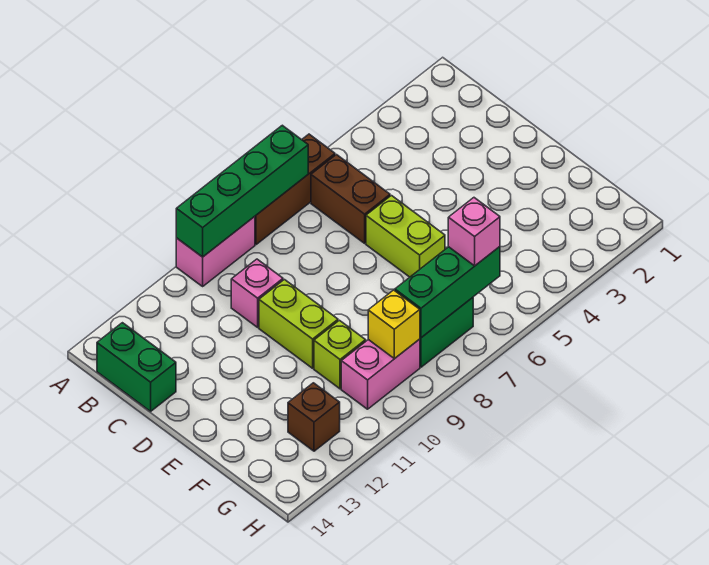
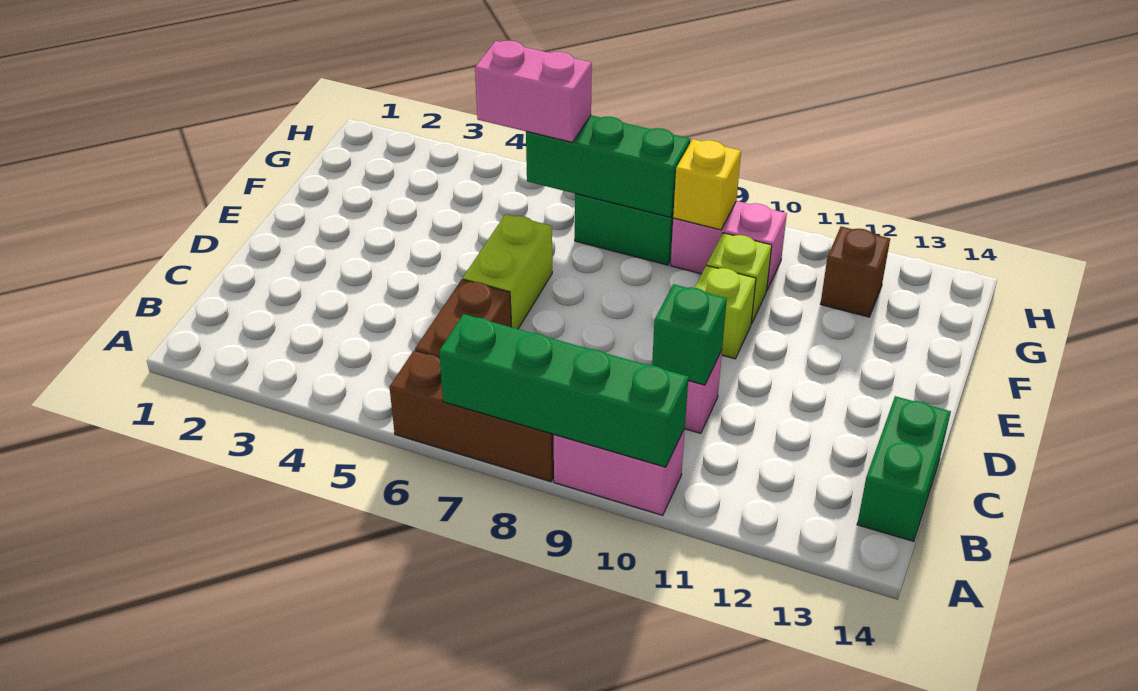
none -> green 1x1 brick [652,284,727,385]
lime 1x2 brick [259,280,338,368] -> lime 1x1 brick [695,265,756,359]
pink 1x1 brick [448,198,500,266] -> pink 1x2 brick [475,41,592,142]

